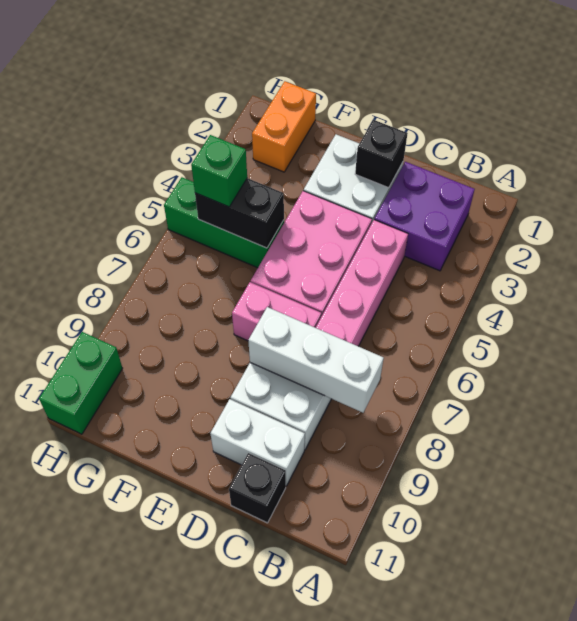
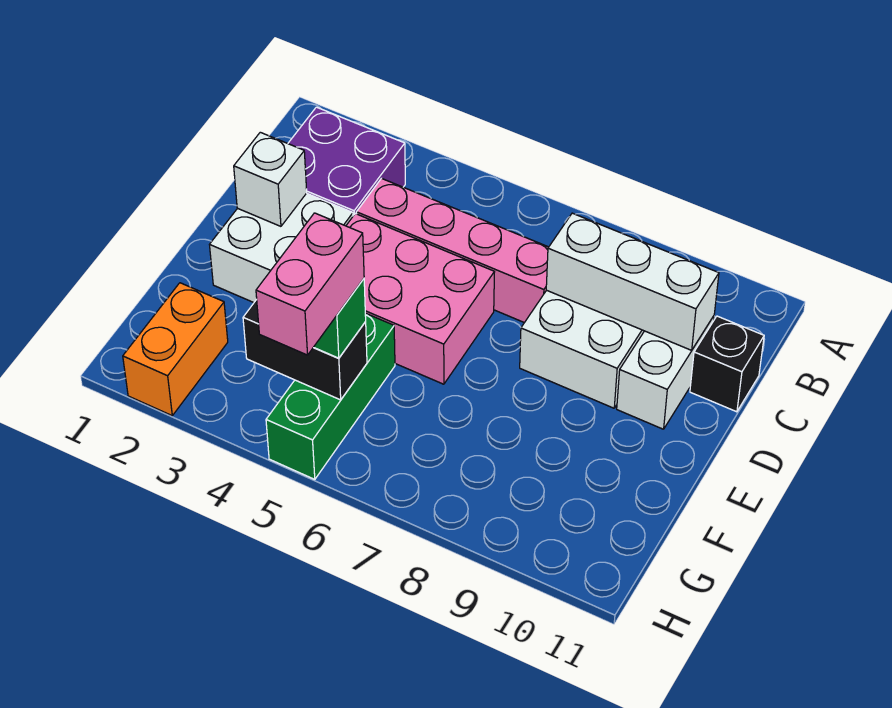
white 1x3 brick [248,307,384,413] -> white 1x3 brick turned to [546,213,719,350]
black 1x1 brick [355,120,408,188] -> white 1x1 brick [234,132,307,226]
pink 1x2 brick [232,282,321,341] -> pink 1x2 brick moved to [256,213,364,355]
black 1x2 brick [195,178,284,248] -> black 1x2 brick turned to [243,300,367,400]
orange 1x2 brick [252,81,316,172] -> orange 1x2 brick turned to [123,283,228,415]
green 1x2 brick [39,332,123,434] -> none

